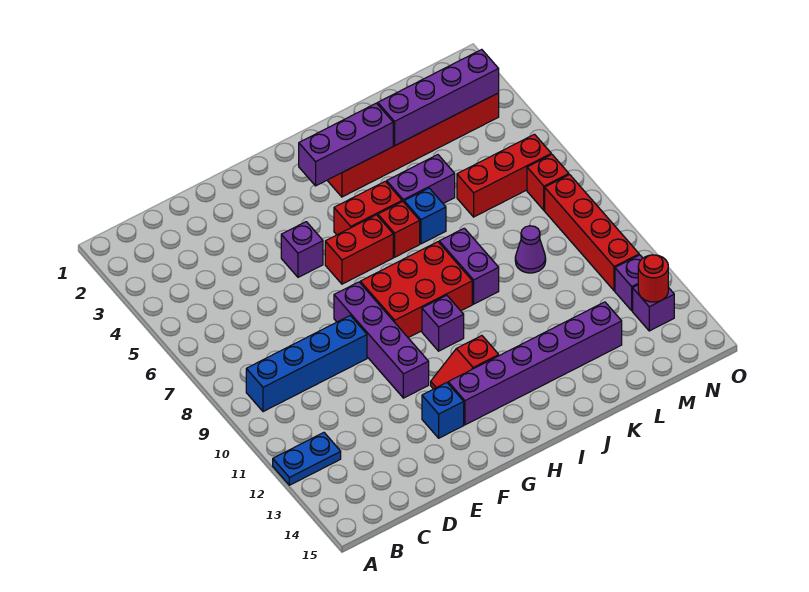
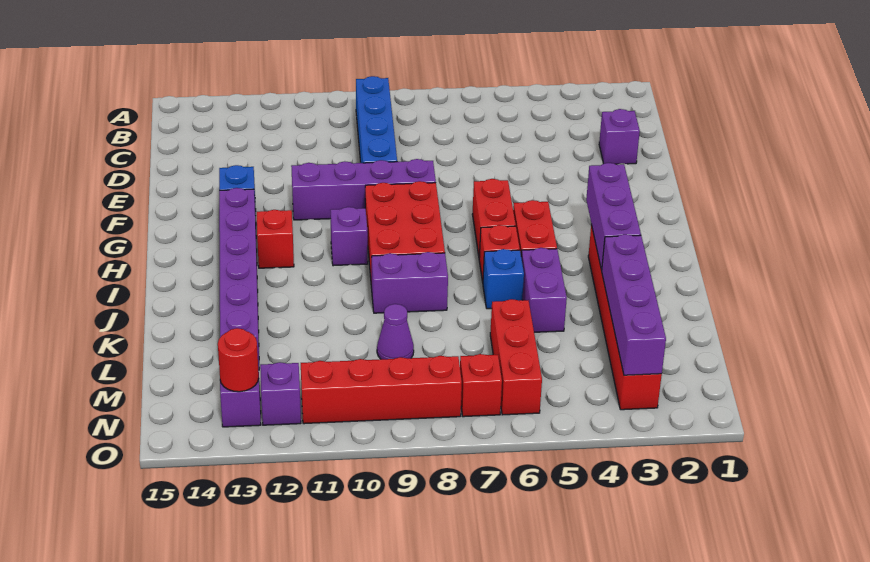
blue 1x2 plate [273,433,341,485] -> none
purple 1x1 brick [281,222,323,277] -> purple 1x1 brick moved to [599,109,640,165]

